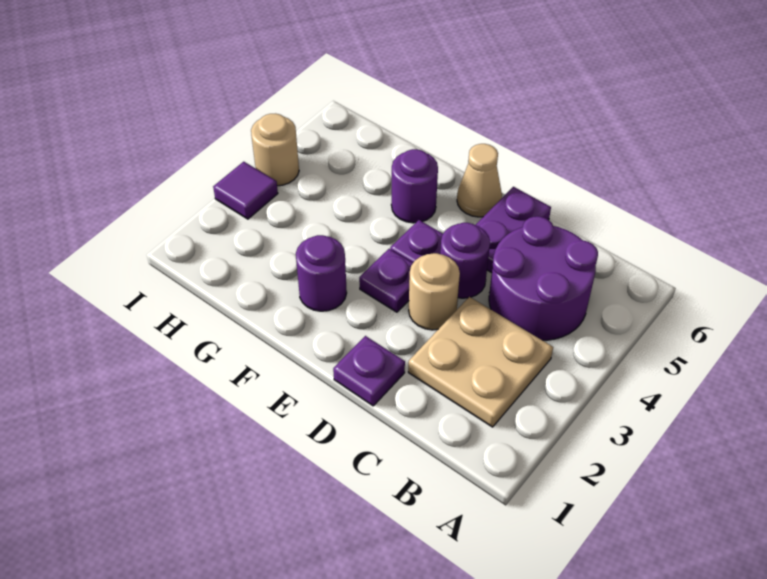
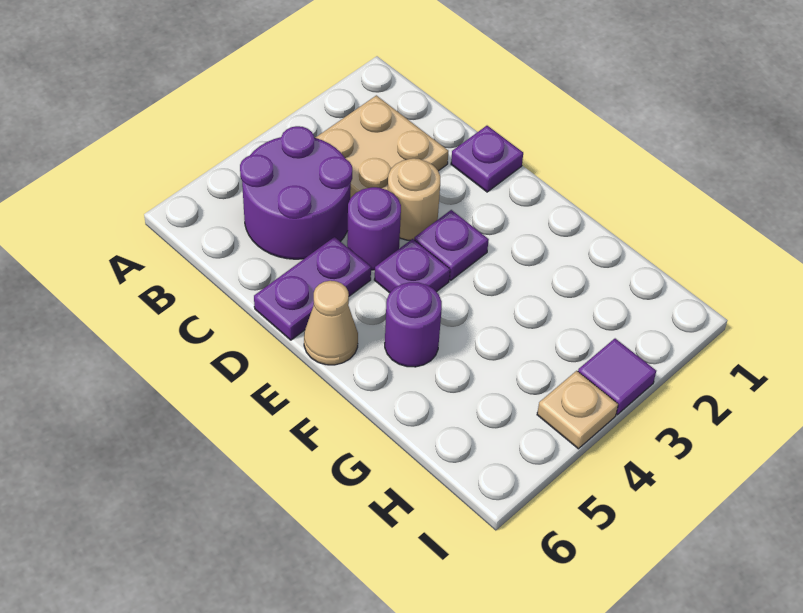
purple 1x1 round brick [296,235,347,311] -> none
tan 1x1 round brick [251,114,299,186] -> tan 1x1 plate [537,371,618,449]

